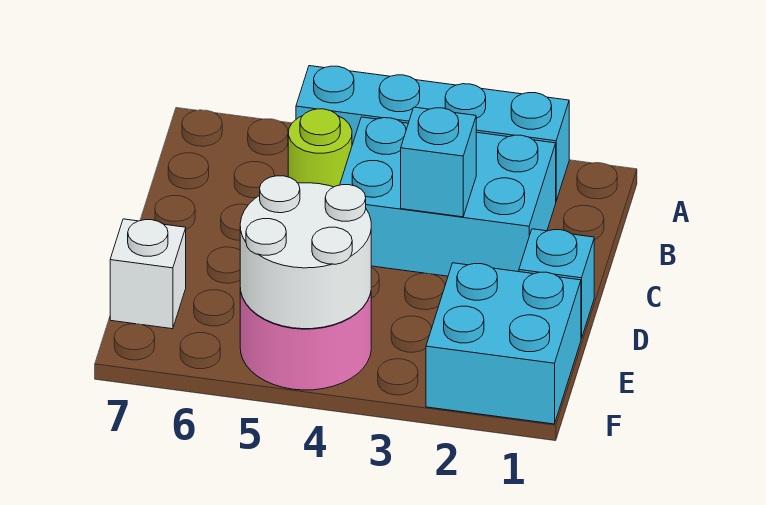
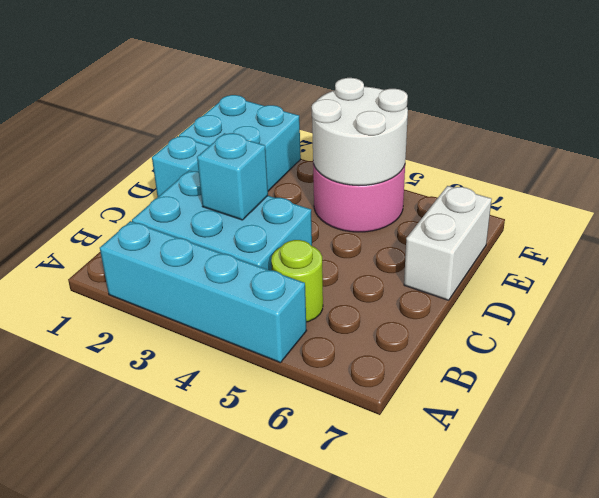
white 1x1 brick [110,219,186,329] -> white 1x2 brick [404,186,492,300]

